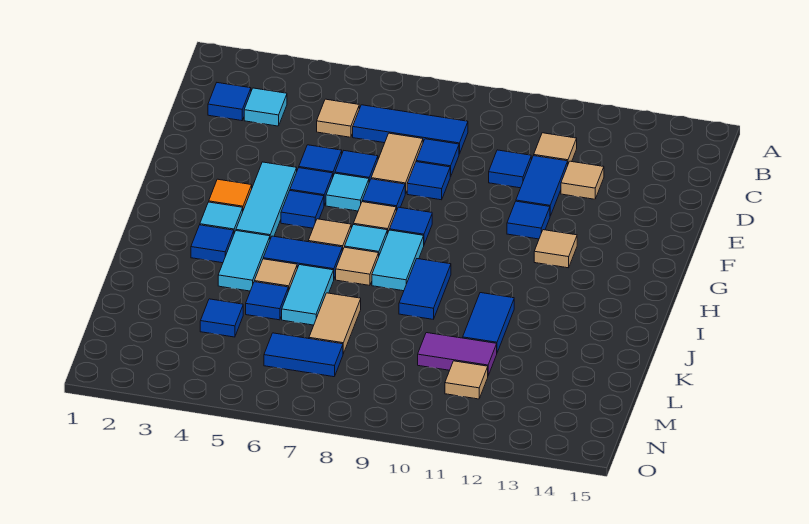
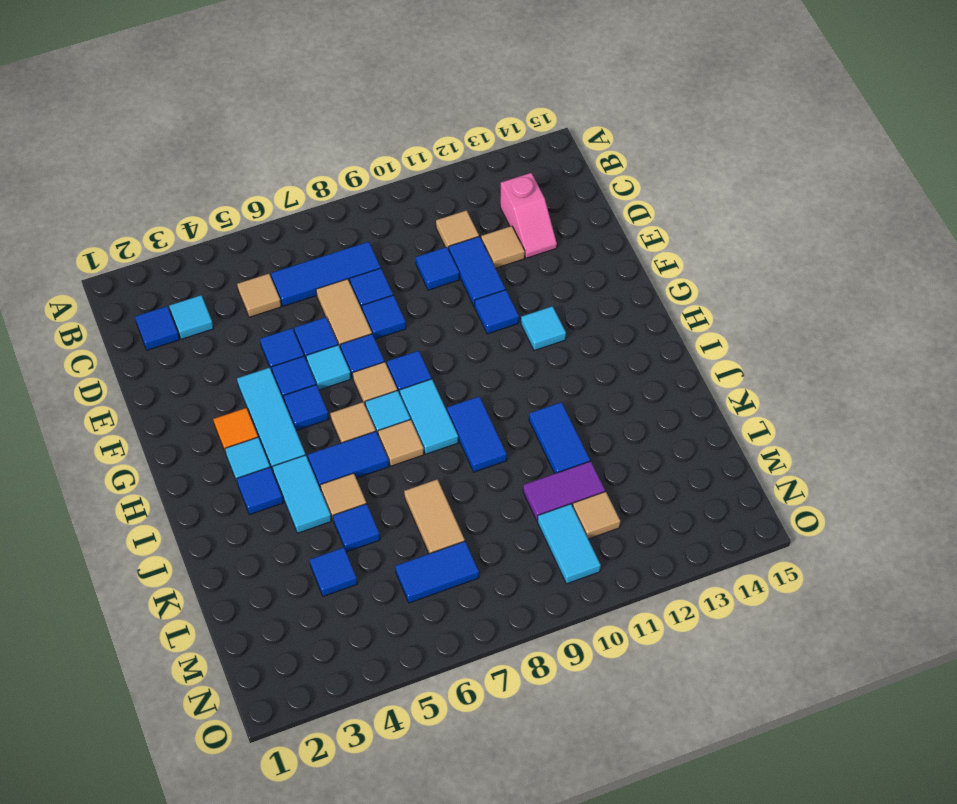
none -> pink 1x2 slope [500,173,557,258]
tan 1x1 tile [534,230,577,268] -> cyan 1x1 tile [521,306,566,351]
cyan 1x2 tile [282,265,334,325] -> cyan 1x2 tile moved to [537,504,601,584]

